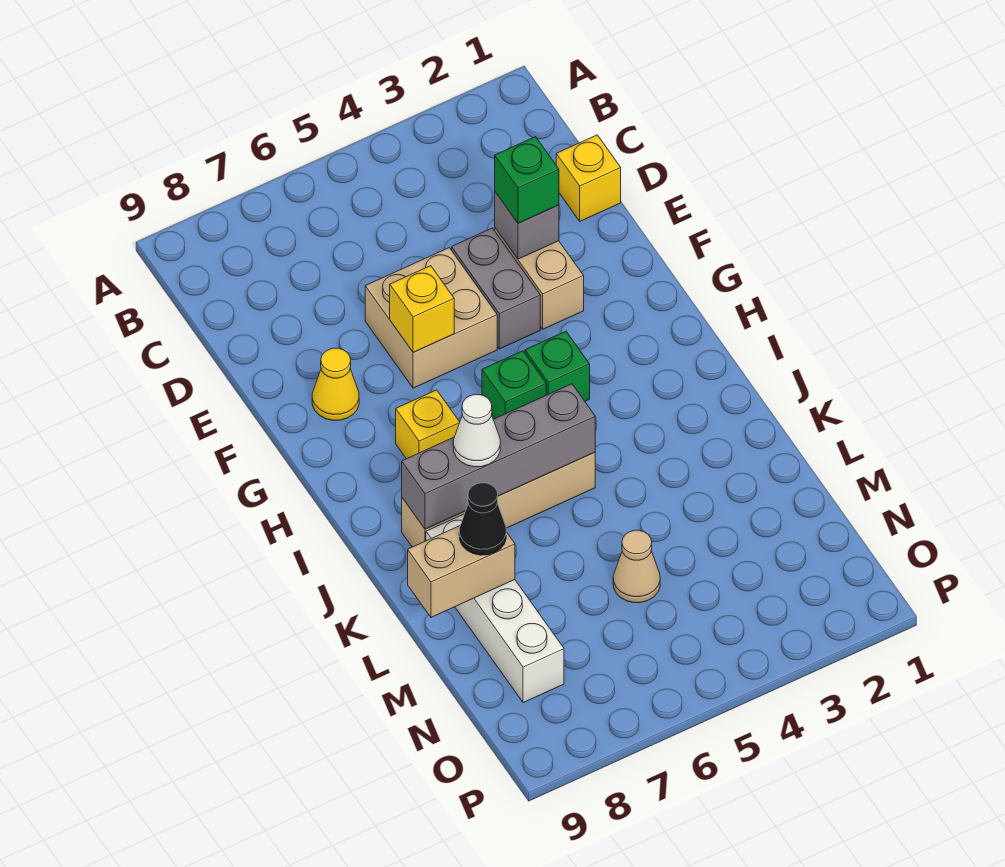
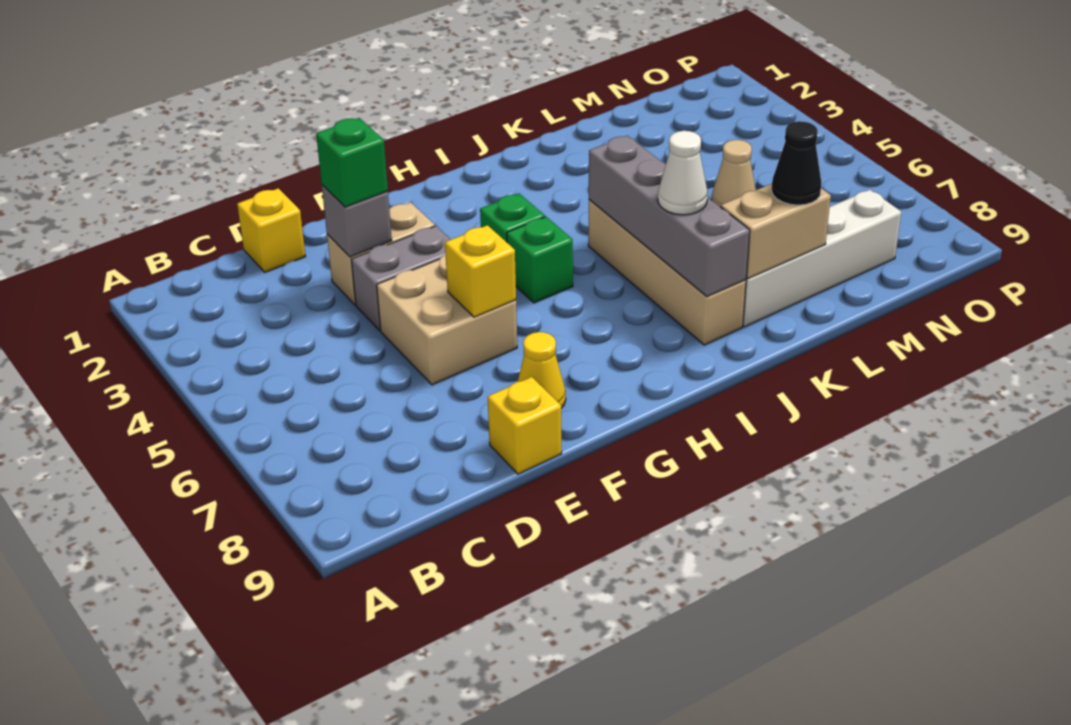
yellow 1x1 brick [396,390,460,459] -> yellow 1x1 brick moved to [488,377,562,474]
tan 1x2 brick [408,526,515,617] -> tan 1x2 brick turned to [721,184,831,279]

